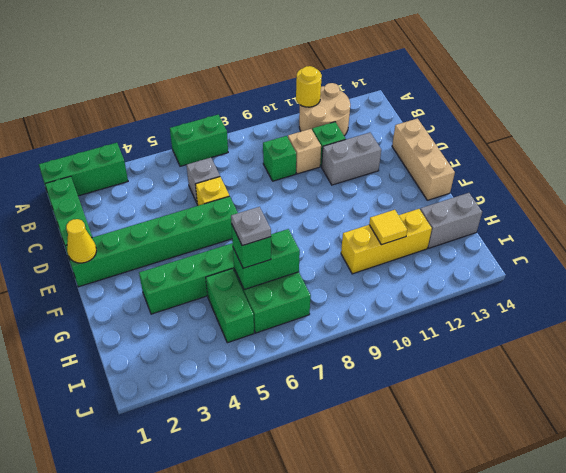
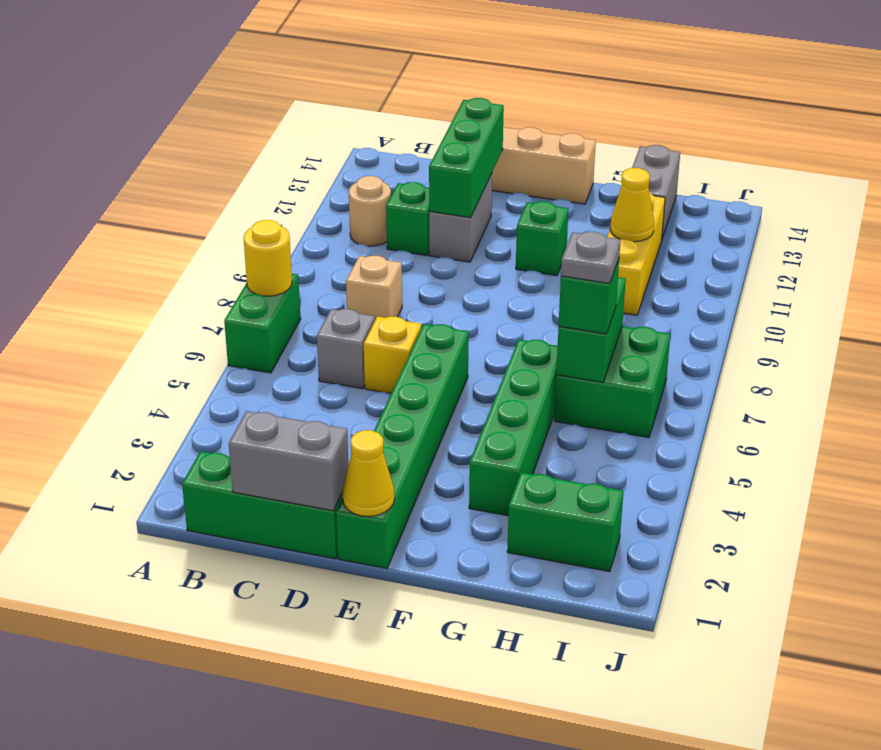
green 1x3 brick [39,143,128,196] -> green 1x3 brick moved to [429,98,504,218]
tan 2x2 round brick [299,83,350,136] -> tan 1x1 round brick [349,176,391,246]
yellow 1x1 round brick [296,66,322,107] -> yellow 1x1 round brick moved to [244,220,292,296]
none -> grey 1x2 brick [229,411,349,511]
green 1x1 brick [263,136,296,181] -> green 1x1 brick moved to [516,201,568,276]
tan 1x1 brick [288,129,321,174] -> tan 1x1 brick moved to [346,256,402,320]
green 1x2 brick [206,269,254,343] -> green 1x2 brick moved to [507,473,623,572]
yellow 1x1 tile [369,210,407,245] -> yellow 1x1 cone [610,168,654,242]

